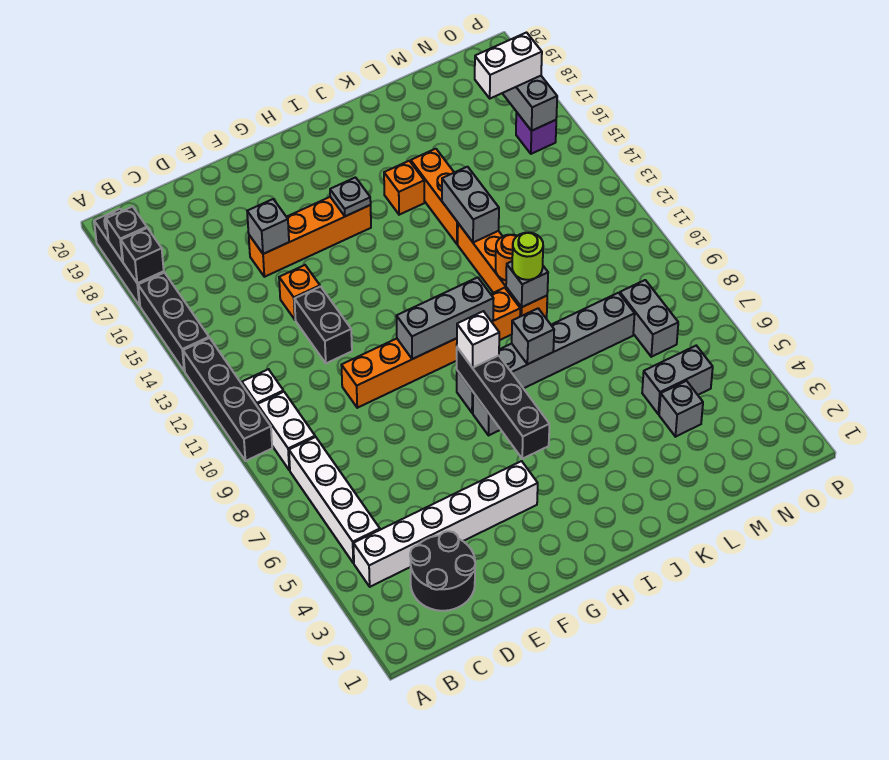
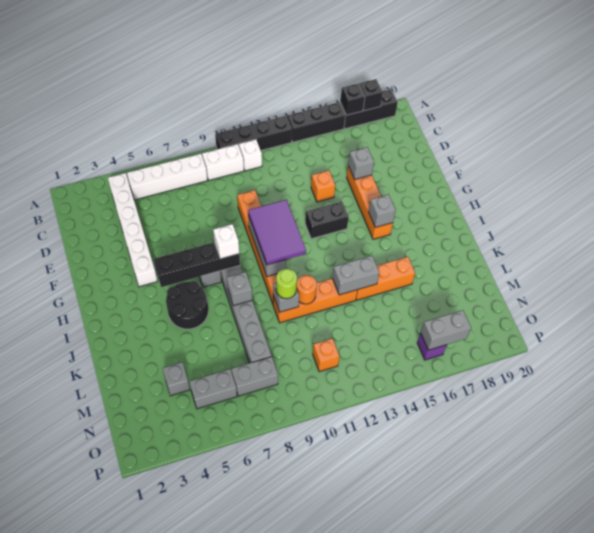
black 2x2 round brick [410,531,475,611] -> black 2x2 round brick moved to [166,281,208,329]
black 1x2 brick [295,287,352,363] -> black 1x2 brick moved to [305,201,349,239]
none -> purple 2x3 tile [248,200,306,265]
grey 1x1 plate [330,177,371,216] -> grey 1x1 brick [369,194,396,227]
orange 1x1 brick [384,161,424,215] -> orange 1x1 brick moved to [313,338,340,372]
grey 1x2 brick [642,346,713,414] -> grey 1x2 brick turned to [189,369,237,409]
white 1x2 brick [475,33,542,98] -> none

